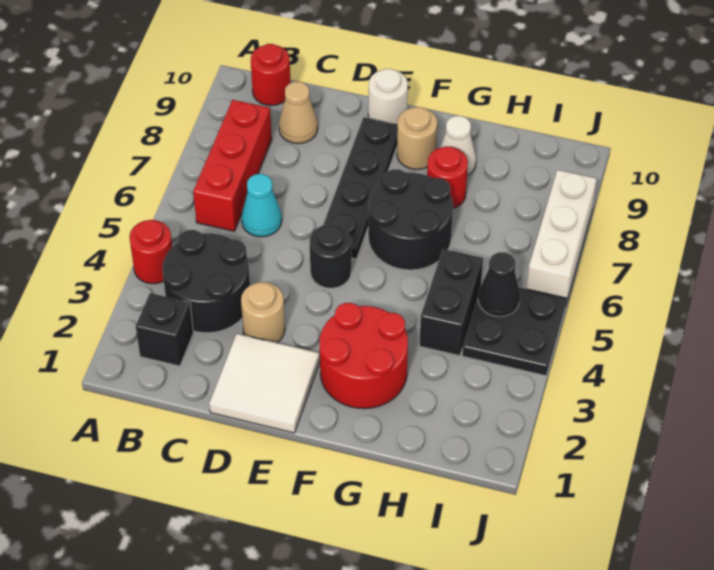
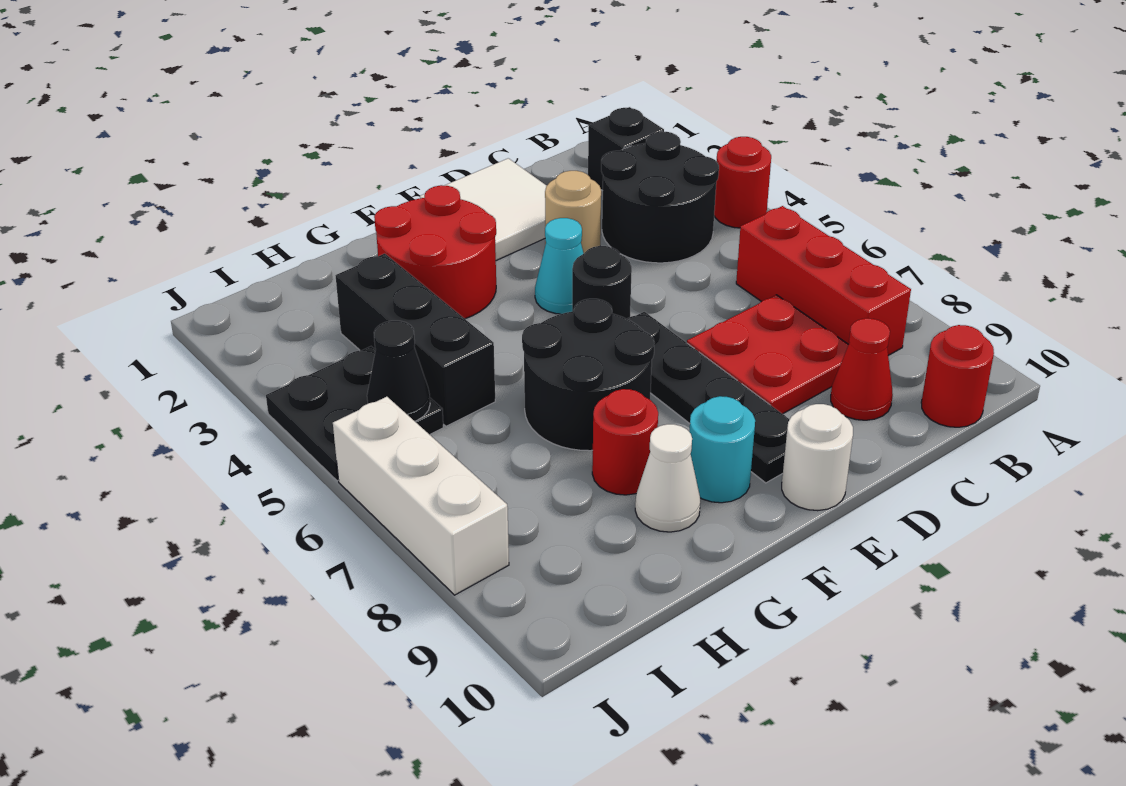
cyan 1x1 cone [241,174,282,237] -> cyan 1x1 cone moved to [535,218,584,314]
none -> red 2x2 plate [687,295,849,414]
tan 1x1 cone [279,82,318,144] -> red 1x1 cone [831,318,893,420]
tan 1x1 round brick [397,107,437,169] -> cyan 1x1 round brick [689,396,755,503]
black 1x2 brick [419,249,483,356] -> black 1x3 brick [335,254,495,426]

